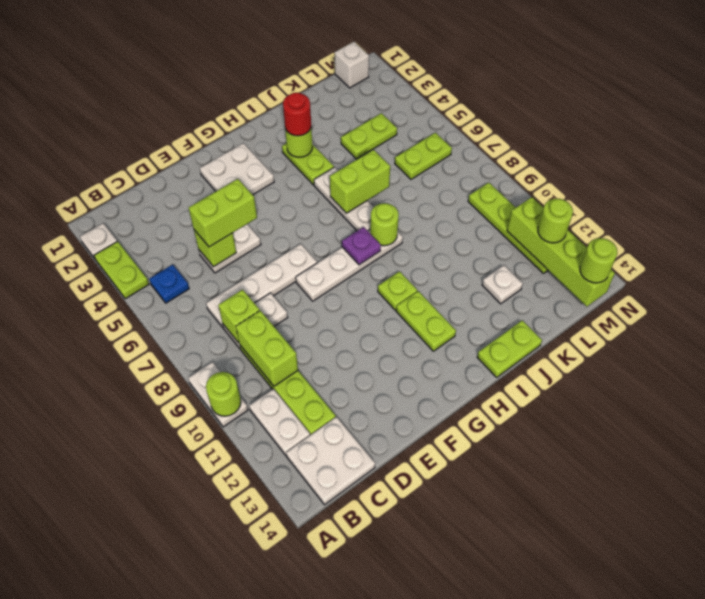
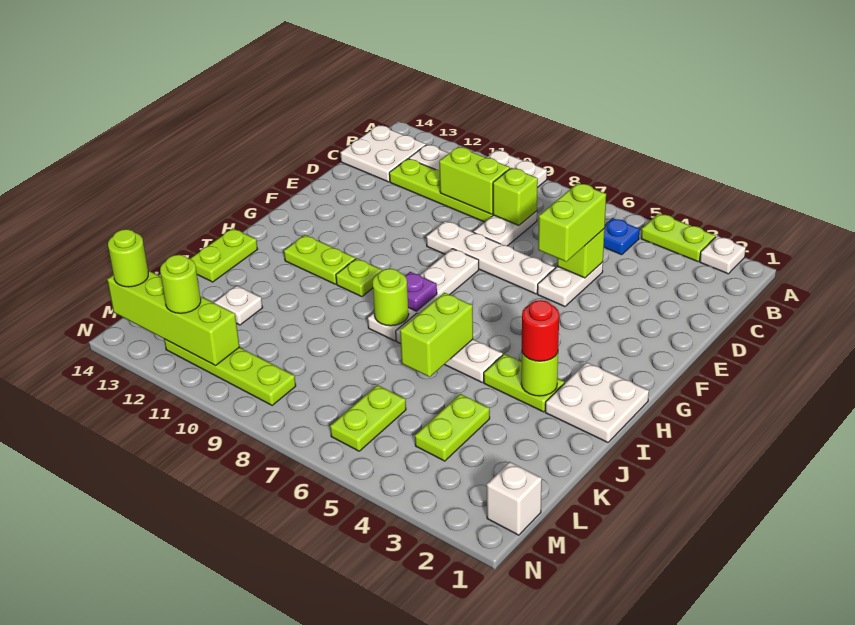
lime 1x1 round brick [206,372,241,416] -> none
white 1x4 plate [206,244,317,328] -> white 1x4 plate turned to [426,221,555,294]
white 2x2 plate [200,143,274,195] -> white 2x2 plate moved to [545,362,649,442]

